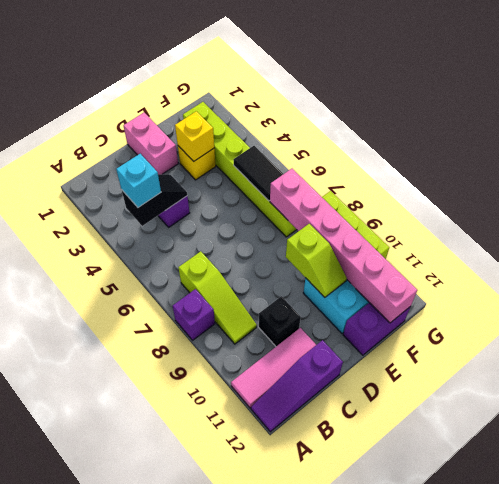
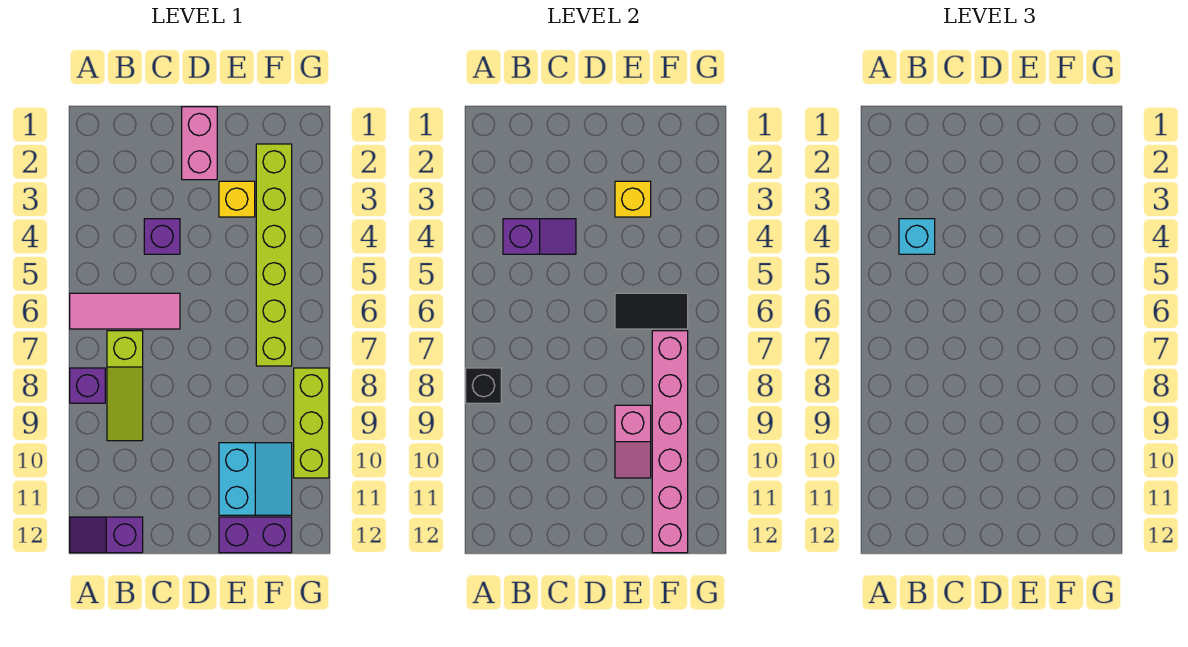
pink 1x3 tile [231,328,316,408] -> pink 1x3 tile moved to [70,293,180,329]
purple 1x3 slope [251,340,343,432] -> purple 1x2 slope [70,517,143,553]
black 1x2 slope [121,174,187,226] -> purple 1x2 slope [503,219,576,254]
black 1x1 brick [259,296,301,346] -> black 1x1 brick moved to [466,368,501,403]
lime 1x2 slope [286,224,347,297] -> pink 1x2 slope [615,405,651,478]
black 1x2 tile [234,146,283,201] -> black 1x2 tile turned to [615,293,688,329]

